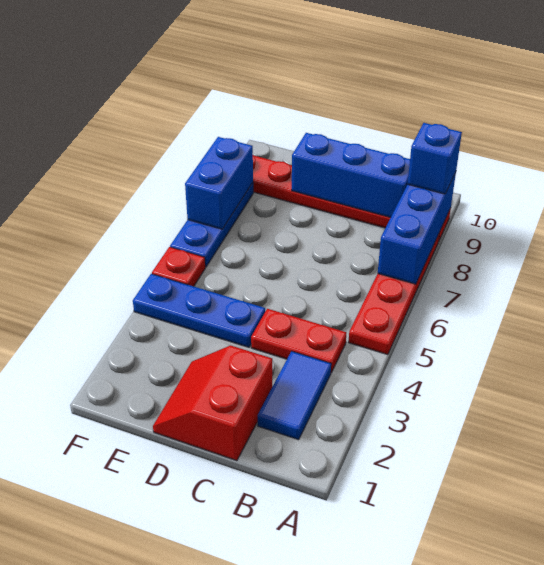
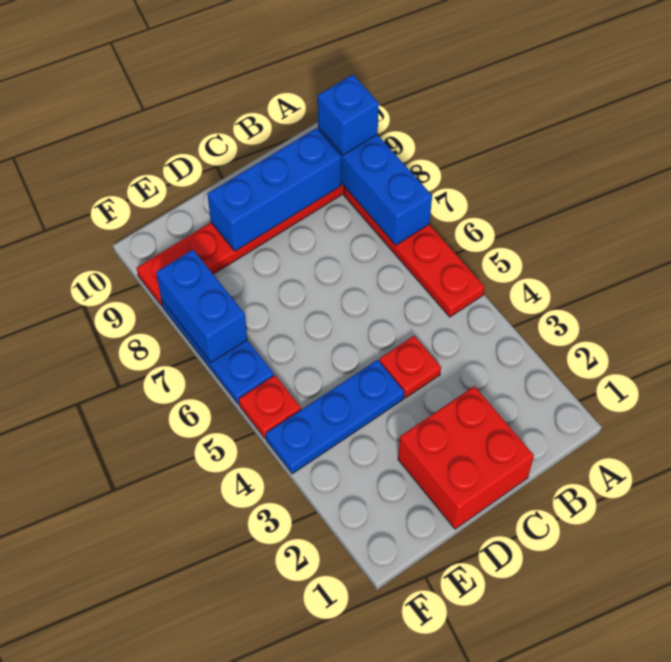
blue 1x2 tile [258,351,331,440] -> none
red 1x2 plate [251,309,346,373] -> red 1x1 plate [379,336,441,398]
red 2x2 slope [153,345,272,461] -> red 2x2 brick [398,386,534,529]

